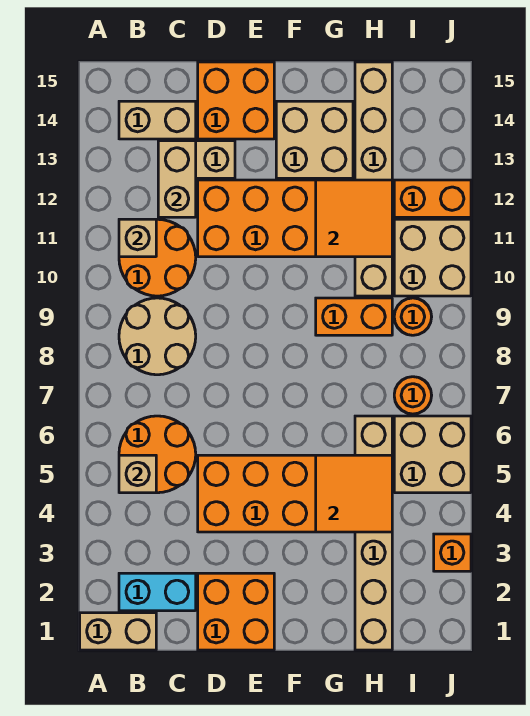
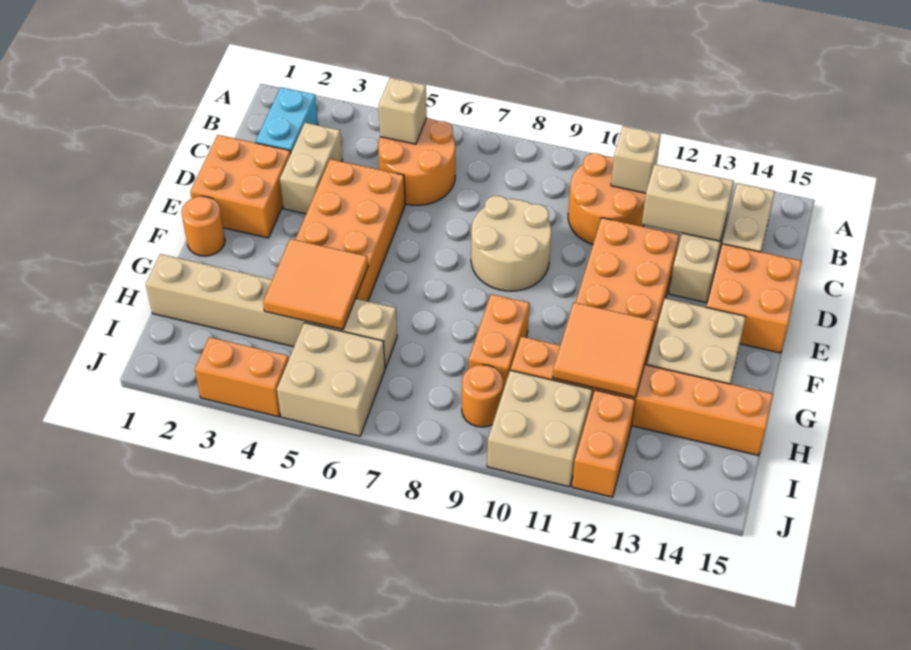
tan 1x2 brick [80,613,156,650] -> tan 1x2 brick moved to [280,123,343,214]
tan 2x2 round brick [119,298,196,375] -> tan 2x2 round brick moved to [471,196,551,291]
tan 1x6 brick [355,62,392,296] -> orange 1x6 brick [510,336,773,456]
orange 1x1 round brick [394,377,432,414] -> orange 1x1 round brick moved to [181,196,225,256]
orange 1x1 brick [434,534,471,571] -> orange 1x2 brick [195,337,289,417]

